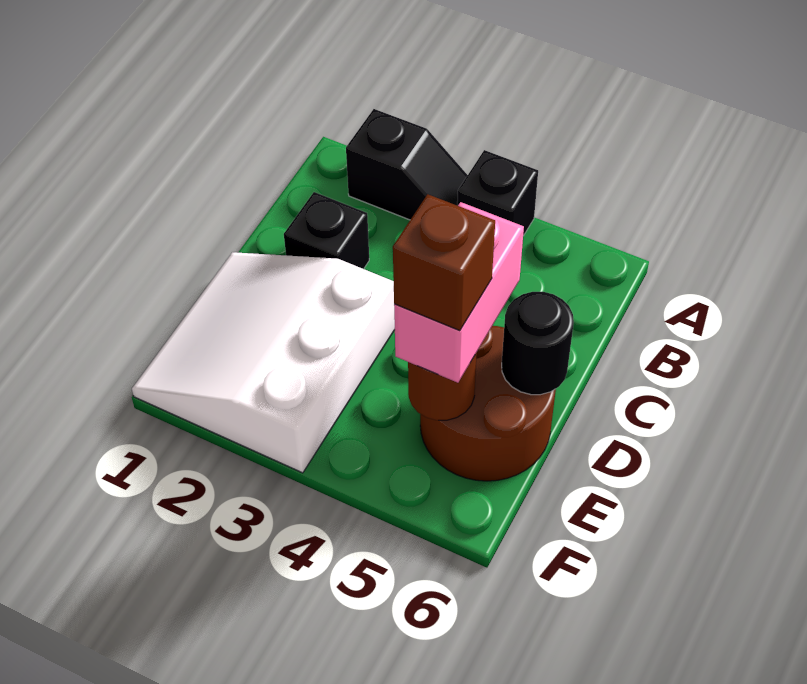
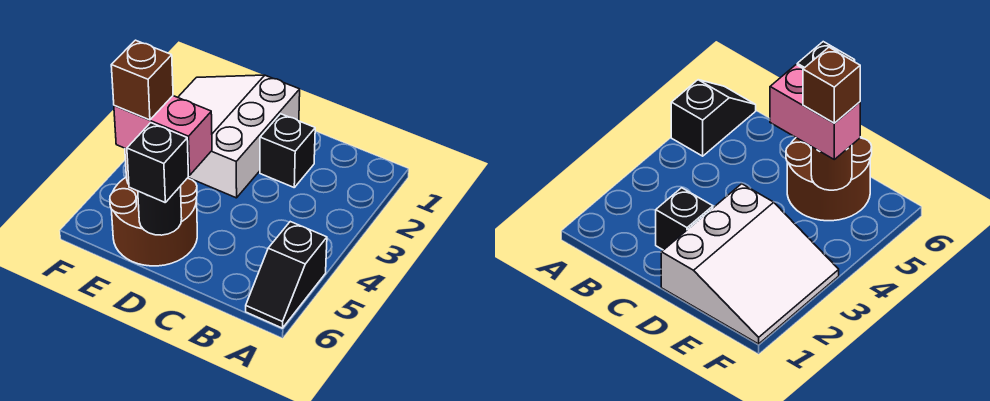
black 1x2 slope [346,109,468,220] -> black 1x2 slope moved to [246,222,327,328]
black 1x1 brick [457,150,538,236] -> black 1x1 brick moved to [127,123,188,202]
white 3x3 slope [132,252,395,473] -> white 3x3 slope turned to [178,75,300,198]

